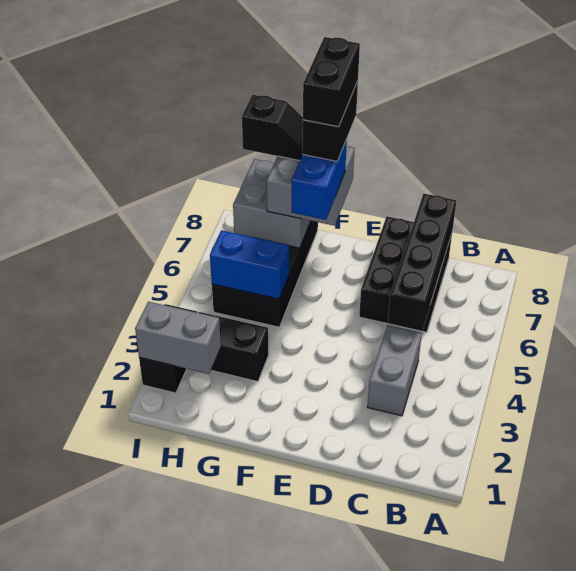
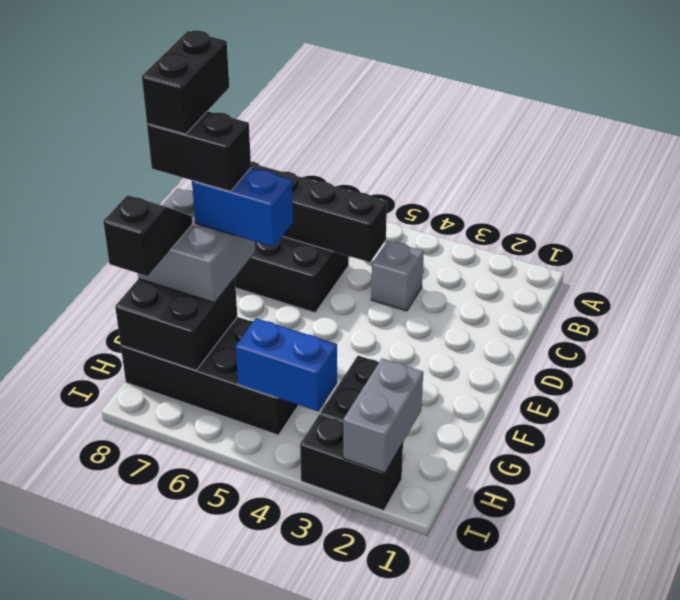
grey 1x2 brick [367,325,422,416] -> grey 1x1 brick [371,241,424,311]
black 1x2 brick [303,37,360,127] -> black 1x2 brick turned to [142,31,229,134]
blue 1x2 brick [210,230,289,299] -> blue 1x2 brick turned to [236,318,337,411]
grey 2x2 brick [233,159,311,248] -> black 2x2 brick [115,278,237,370]

